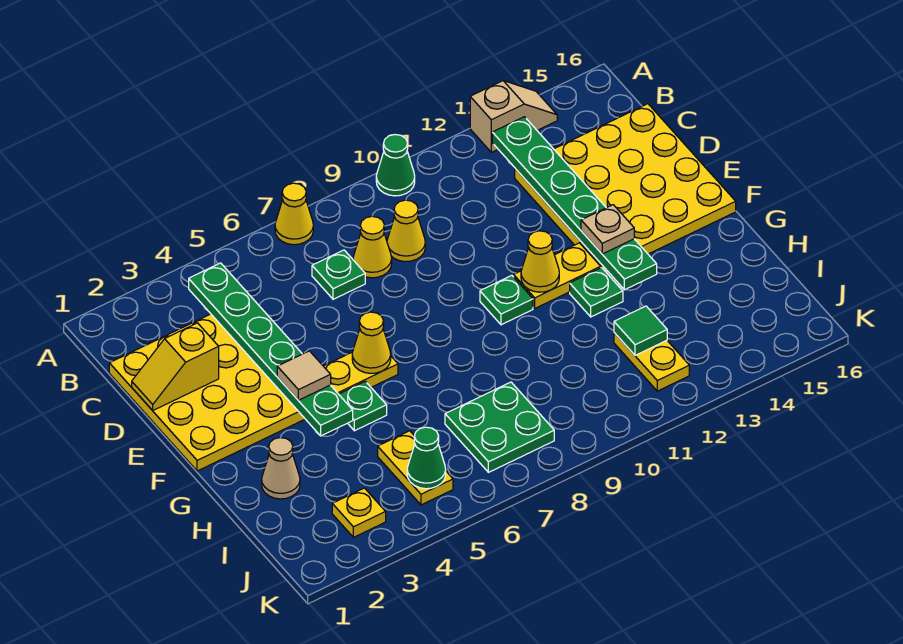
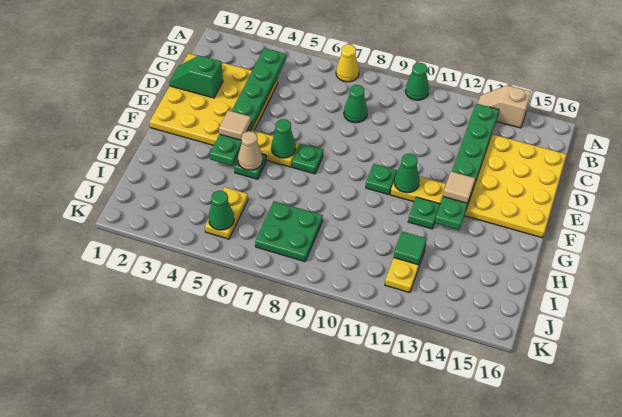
tan 1x2 slope [470,81,557,152] -> tan 1x2 slope turned to [477,85,531,128]
green 1x1 plate [312,250,365,299] -> green 1x1 plate moved to [292,144,323,174]
yellow 1x1 cone [353,216,392,278] -> green 1x1 cone [344,85,368,123]
yellow 1x1 cone [387,200,425,262] -> none
yellow 1x2 slope [132,323,219,410] -> green 1x2 slope [169,56,223,98]
yellow 1x1 cone [352,312,391,373] -> green 1x1 cone [271,119,296,158]
yellow 1x1 cone [521,231,559,292] -> green 1x1 cone [394,154,420,193]
tan 1x1 plate [581,205,634,254] -> tan 1x1 tile [443,172,475,203]
tan 1x1 cone [262,438,300,499] -> tan 1x1 cone moved to [238,131,263,170]
yellow 1x1 plate [332,488,386,537] -> none

